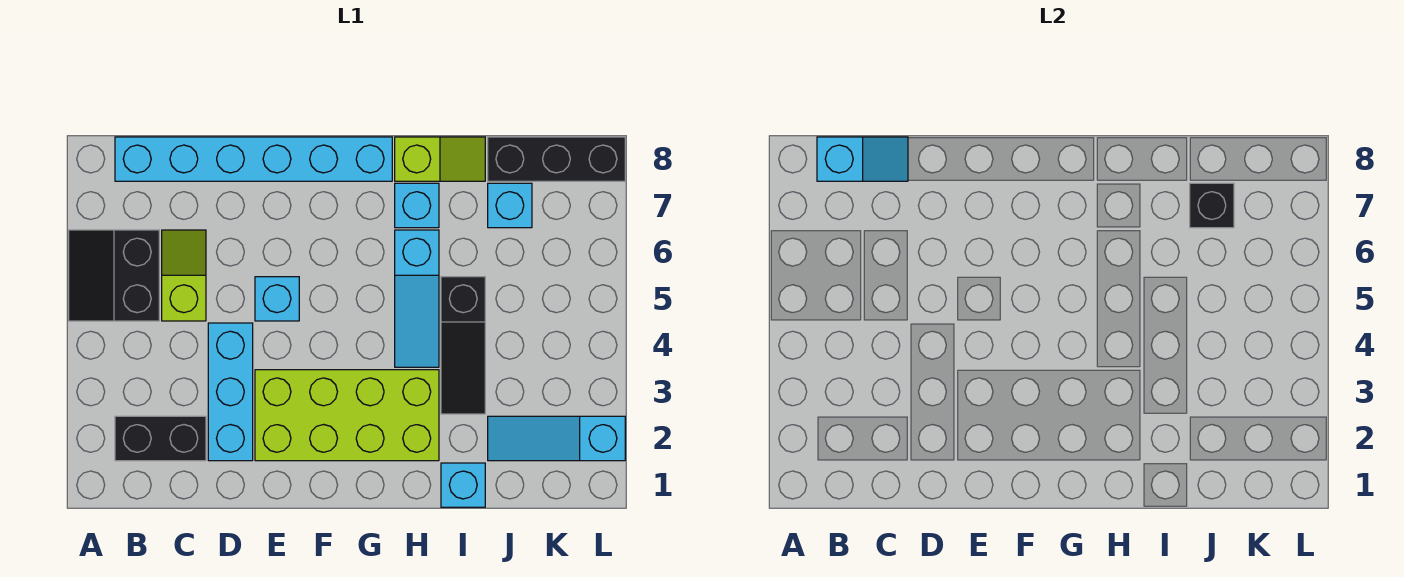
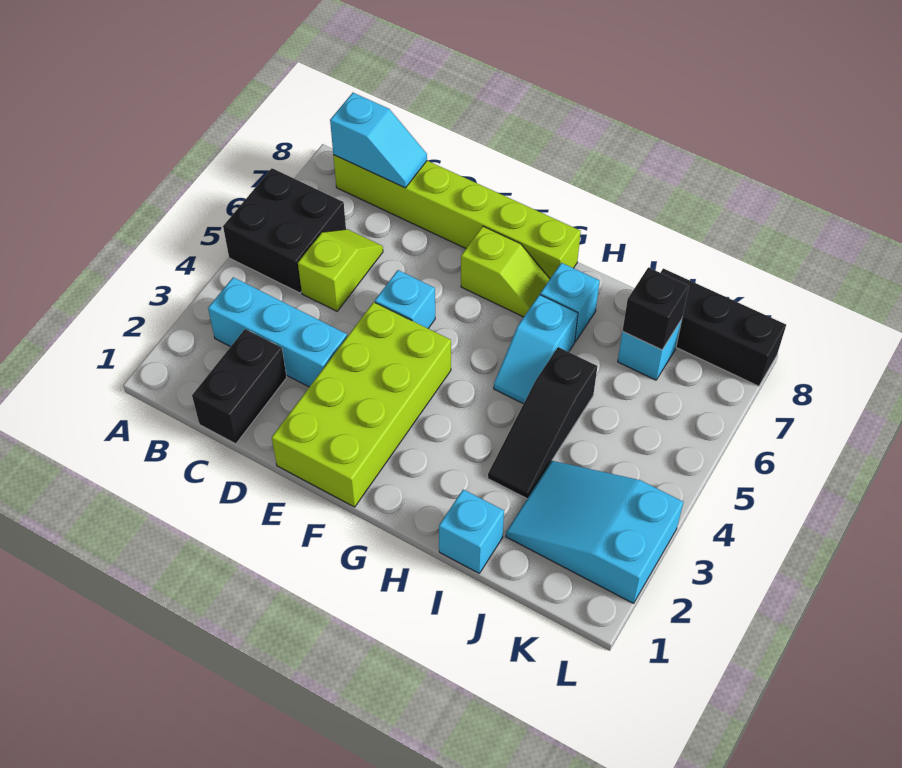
black 2x2 slope [69,230,159,321] -> black 2x2 brick [223,168,346,293]
black 1x2 brick [115,416,206,461] -> black 1x2 brick turned to [192,329,287,444]
cyan 1x6 brick [115,137,392,181] -> lime 1x6 brick [333,155,581,278]
cyan 1x3 brick [208,323,253,461] -> cyan 1x3 brick turned to [208,277,347,387]
lime 2x4 brick [255,370,439,461] -> lime 2x4 brick turned to [272,302,451,507]
cyan 1x3 slope [395,230,439,367] -> cyan 1x2 slope [494,295,578,404]
lime 1x2 slope [395,137,485,181] -> lime 1x2 slope moved to [461,226,550,317]
cyan 1x3 slope [488,416,625,461] -> cyan 2x3 slope [506,461,683,603]

